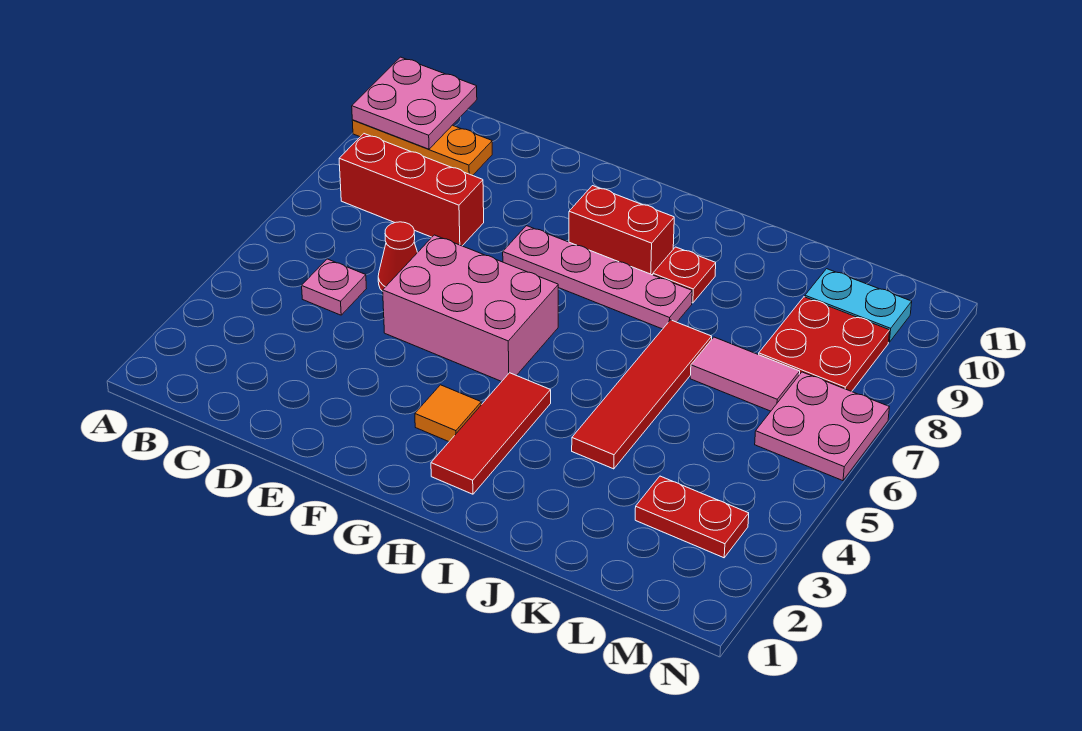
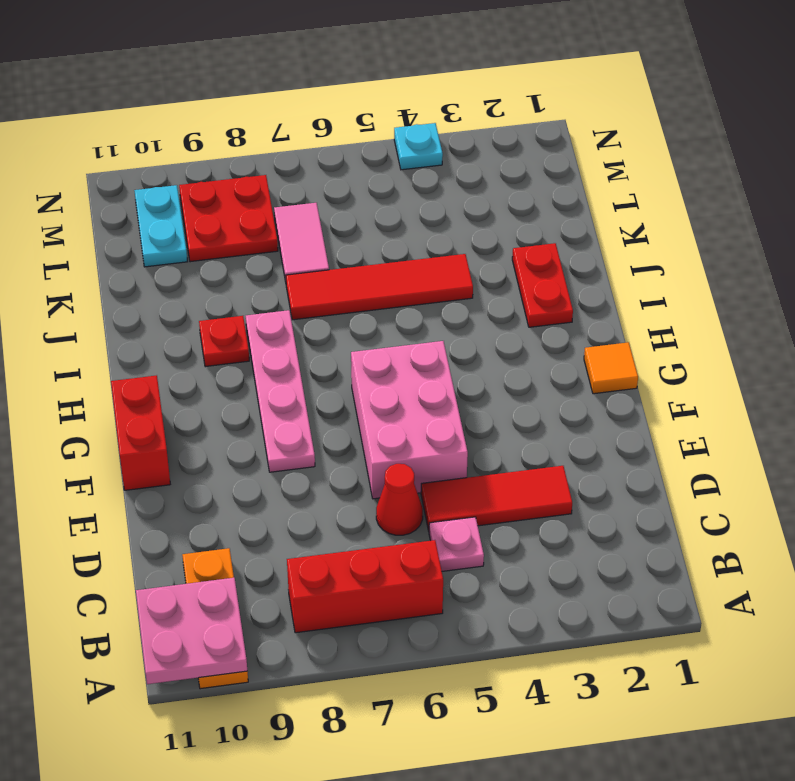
red 1x3 brick [339,134,484,246] -> red 1x3 brick turned to [287,540,443,633]
orange 1x1 tile [415,385,481,442] -> orange 1x1 tile moved to [584,342,638,394]
red 1x2 brick [569,186,674,275] -> red 1x2 brick moved to [111,375,170,490]
red 1x3 tile [431,373,551,494] -> red 1x3 tile moved to [421,466,572,531]
red 1x2 plate [635,476,749,558] -> red 1x2 plate moved to [512,243,573,327]
pink 2x2 plate [755,372,889,481] -> none
none -> cyan 1x1 plate [394,123,443,170]

